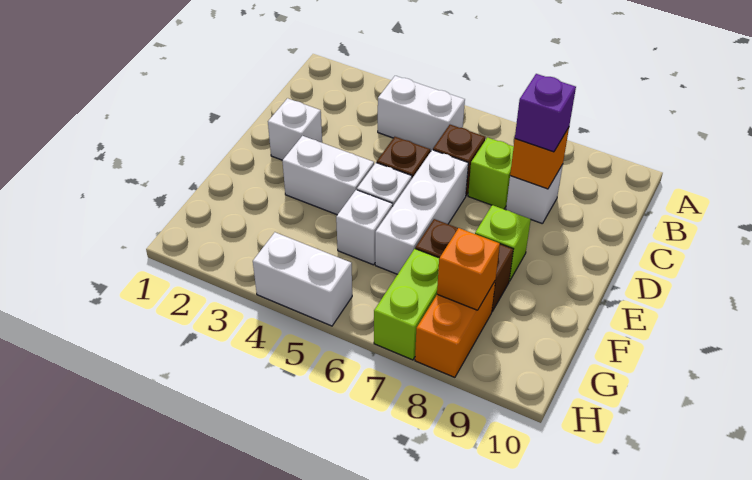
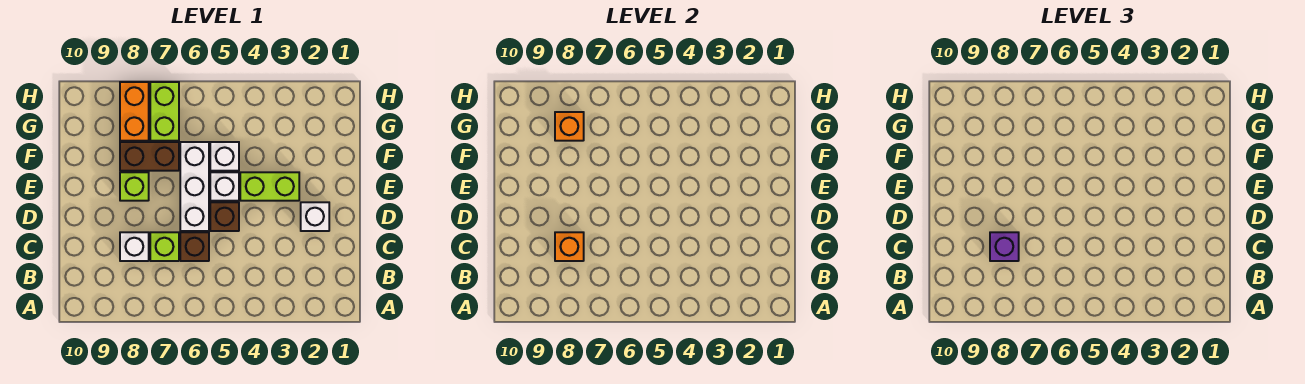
white 1x2 brick [378,76,465,151] -> none
white 1x2 brick [282,136,374,215] -> lime 1x2 brick [240,172,299,201]
white 1x2 brick [253,232,352,326] -> none

